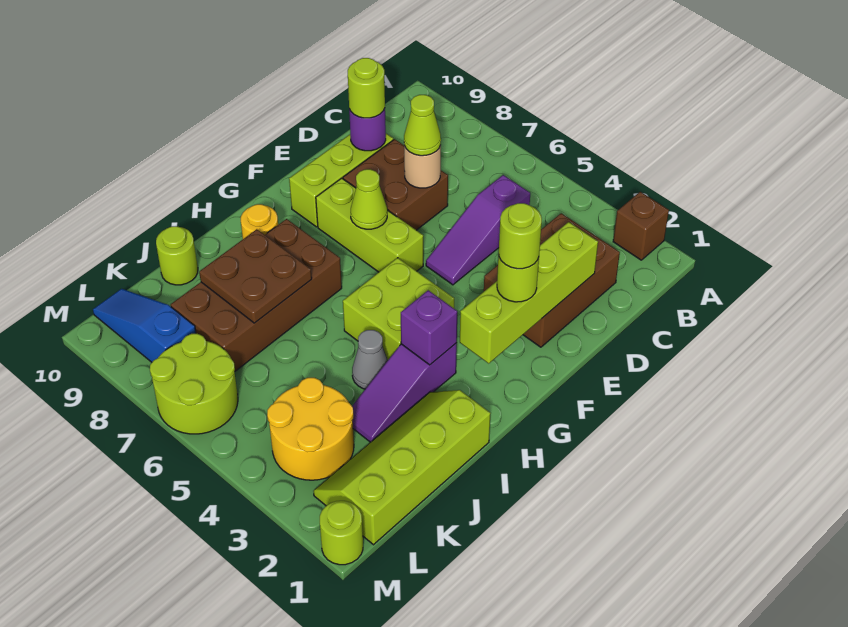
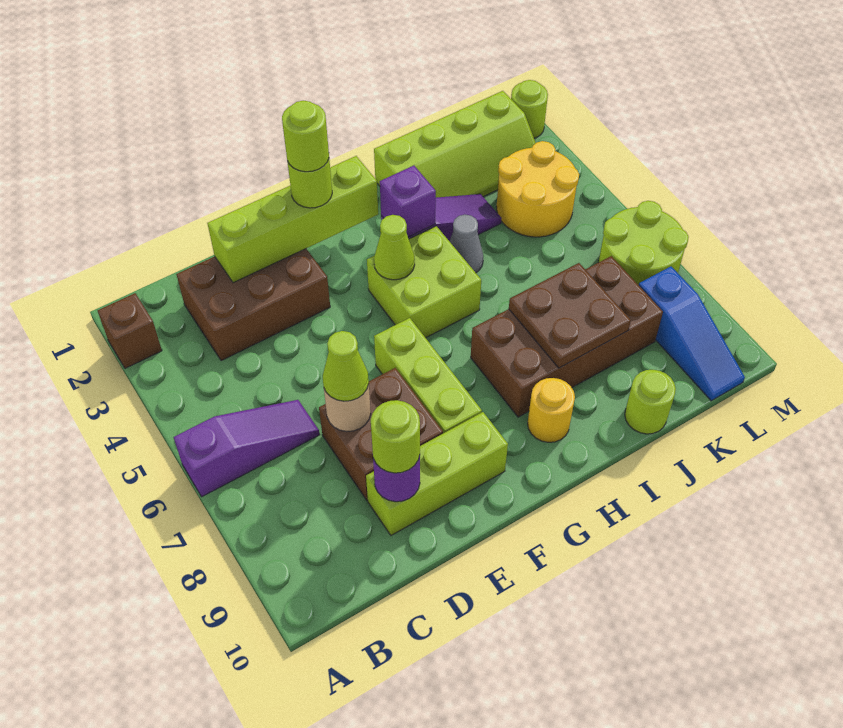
purple 1x3 slope [426,175,530,285] -> purple 1x3 slope moved to [174,400,320,497]
lime 1x1 cone [351,169,387,229] -> lime 1x1 cone moved to [374,215,415,280]

